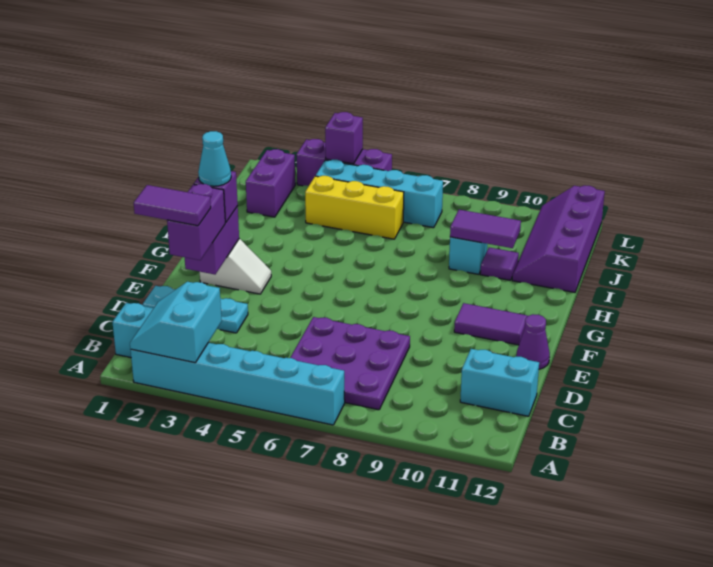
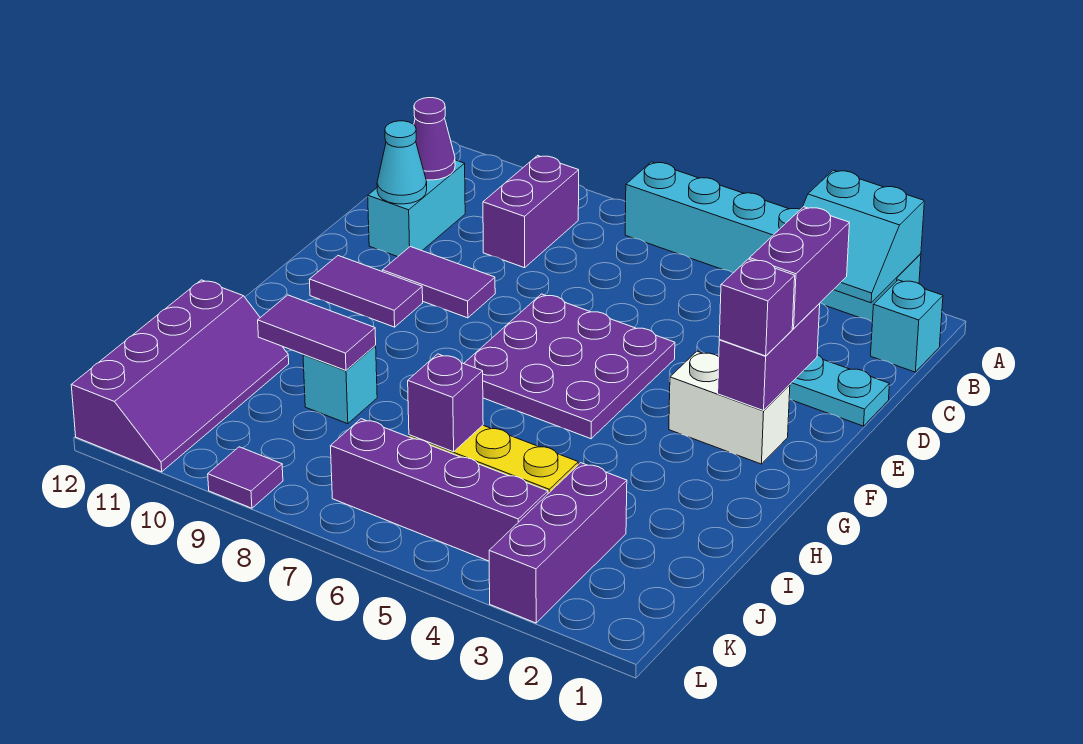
cyan 2x2 slope [130,282,222,363] -> cyan 2x2 slope turned to [802,170,924,303]
purple 3x3 plate [290,317,410,410] -> purple 3x3 plate moved to [464,294,675,439]
cyan 1x2 brick [460,349,539,416] -> cyan 1x2 brick turned to [368,160,465,257]
purple 1x2 tile [134,185,211,226] -> purple 1x2 tile moved to [382,247,495,318]
purple 1x1 cone [516,314,550,369] -> purple 1x1 cone moved to [414,98,455,180]
white 1x2 slope [200,239,271,294] -> white 1x2 brick [669,351,790,464]
cyan 1x1 cone [198,131,231,186] -> cyan 1x1 cone moved to [377,121,427,204]
purple 1x1 tile [480,247,519,280] -> purple 1x1 tile moved to [208,447,283,508]
purple 1x2 brick [246,149,295,217] -> purple 1x2 brick moved to [483,156,579,268]
cyan 1x4 brick [316,160,443,228] -> purple 1x4 brick [331,419,548,561]
purple 1x3 brick [296,139,392,186] -> purple 1x3 brick turned to [489,463,627,623]
purple 1x1 brick [325,112,363,164] -> purple 1x1 brick moved to [408,354,483,452]

